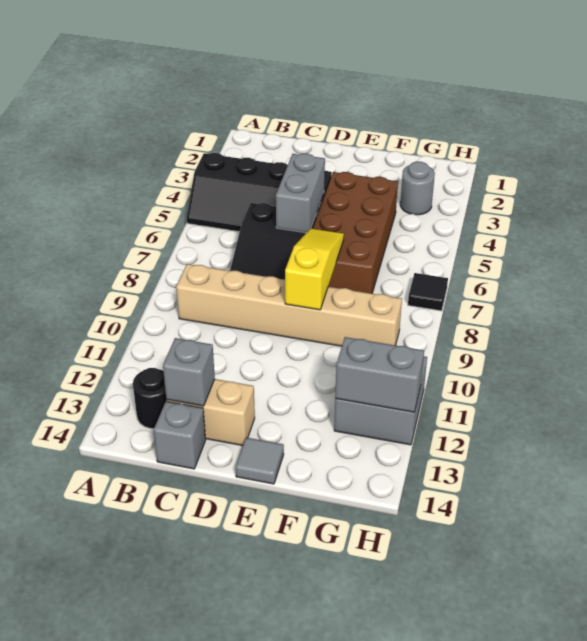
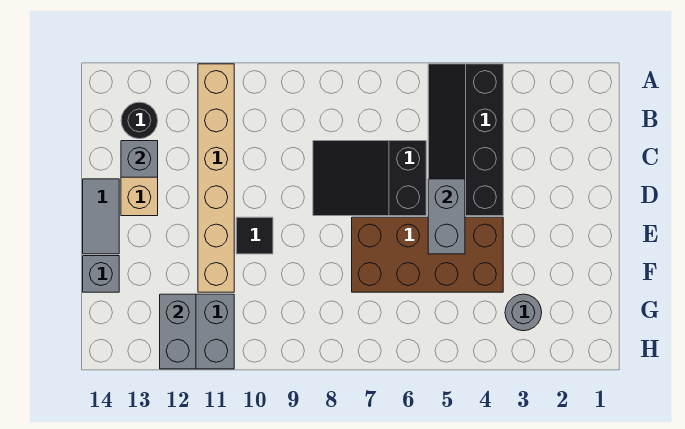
tan 1x6 brick [176,264,402,346] -> tan 1x6 brick moved to [198,64,234,292]
grey 1x1 brick [154,401,206,469] -> grey 1x1 brick moved to [83,256,119,292]
grey 1x2 brick [276,153,325,233] -> grey 1x2 brick turned to [428,179,465,254]
yellow 1x3 slope [285,228,344,310] -> none
grey 1x1 tile [236,438,284,484] -> grey 1x2 tile [83,179,119,254]
black 1x1 tile [408,273,448,311] -> black 1x1 tile moved to [236,217,273,254]

